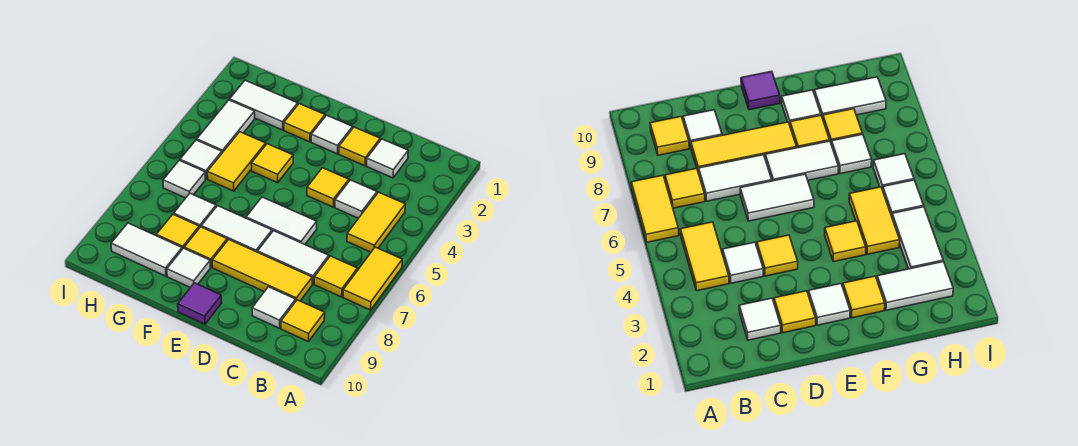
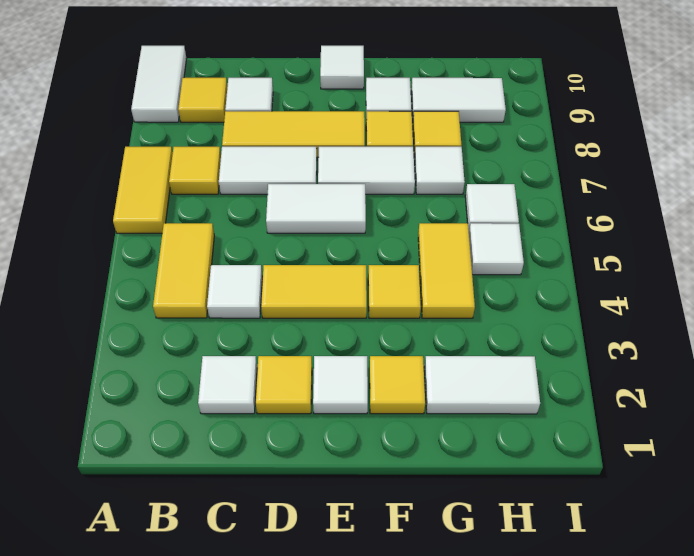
yellow 1x1 tile [307,168,349,207] -> yellow 1x2 tile [261,265,367,318]
purple 1x1 tile [178,283,222,324] -> white 1x1 tile [320,46,364,89]
white 1x2 tile [197,100,255,153] -> white 1x2 tile moved to [131,46,186,122]

